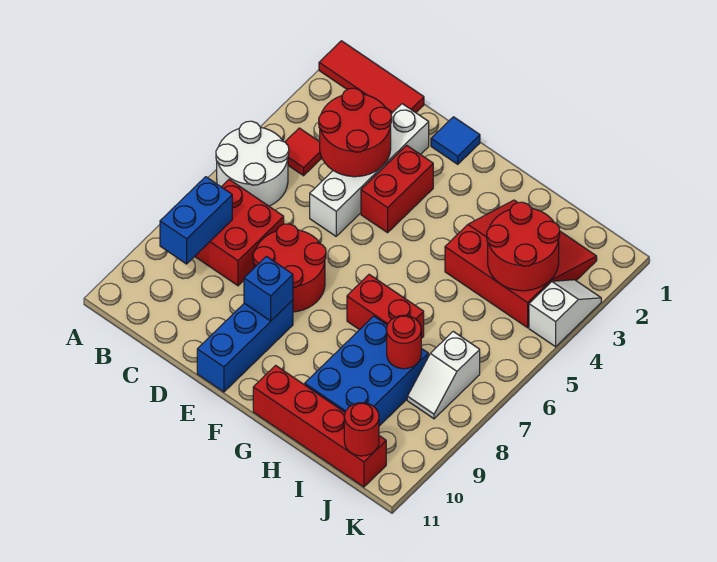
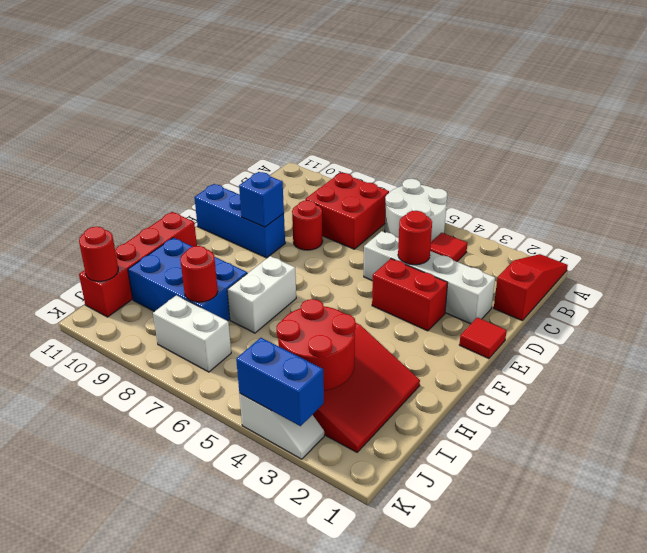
red 1x3 tile [319,41,424,114] -> red 1x3 slope [494,254,568,320]
blue 1x2 brick [160,177,232,264] -> blue 1x2 brick moved to [236,338,324,426]
red 2x2 round brick [319,88,392,177] -> red 1x1 round brick [398,211,432,265]
red 2x2 round brick [253,224,326,312] -> red 1x1 round brick [292,200,323,250]
blue 1x1 tile [431,117,480,164] -> red 1x1 tile [459,317,507,359]
red 1x2 brick [347,274,424,339] -> white 1x2 brick [227,256,296,333]
white 1x2 slope [407,331,480,419] -> white 1x2 brick [153,295,231,372]

